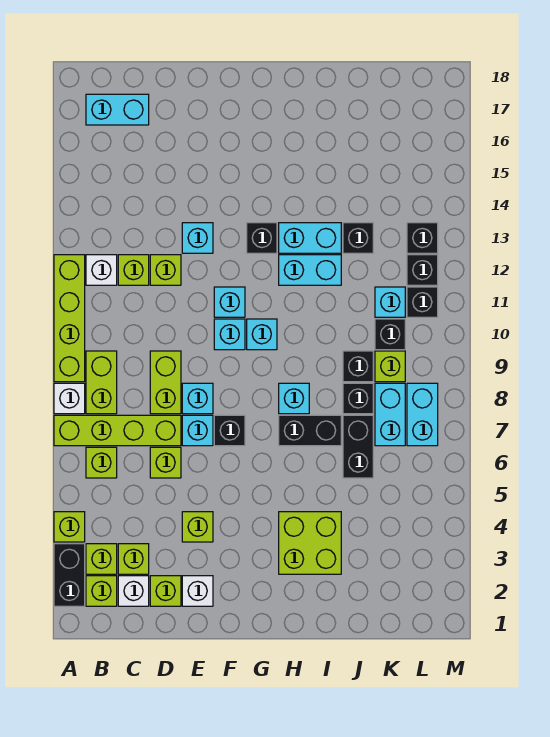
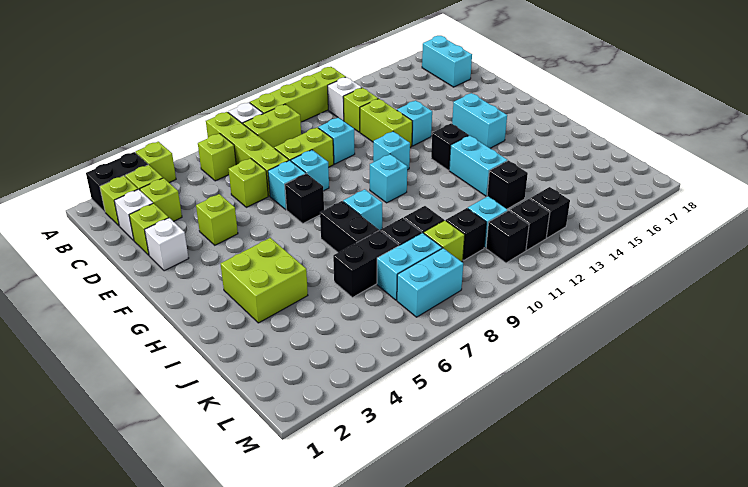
lime 1x1 brick [150,255,181,285] -> lime 1x2 brick [360,99,412,147]
cyan 1x1 brick [214,319,245,350] -> cyan 1x1 brick moved to [318,118,355,164]
cyan 1x2 brick [279,255,341,285] -> cyan 1x2 brick moved to [452,93,507,148]

